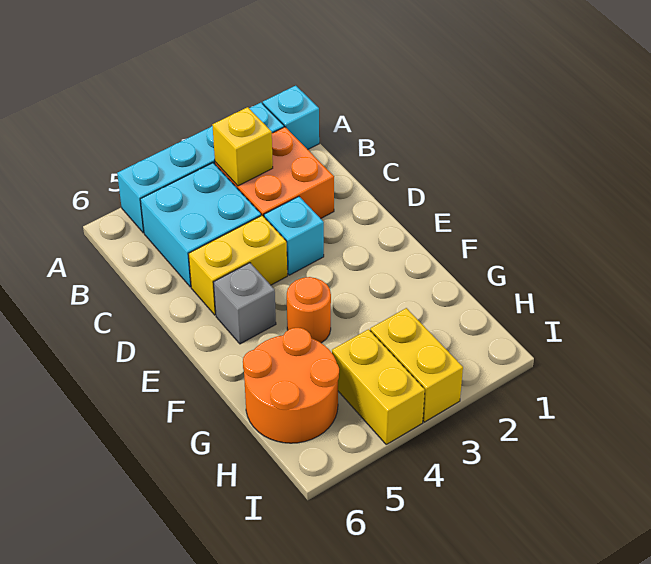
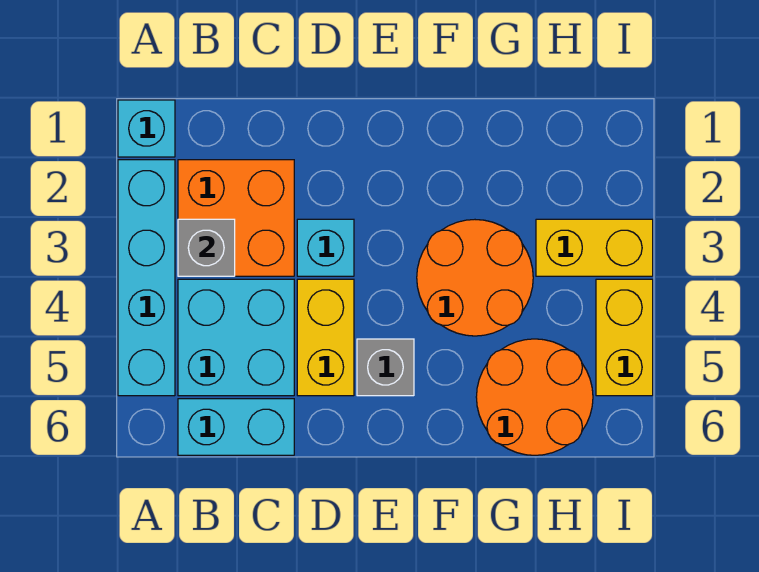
yellow 1x1 brick [213,107,273,186] -> grey 1x1 brick [178,219,235,276]
none -> cyan 1x2 brick [178,399,294,455]
orange 1x1 round brick [287,277,331,343] -> orange 2x2 round brick [417,220,533,336]
yellow 1x2 brick [332,329,425,444] -> yellow 1x2 brick turned to [596,279,653,396]

